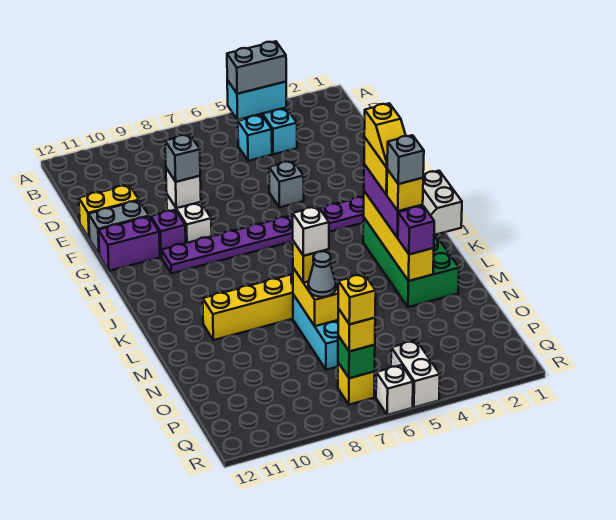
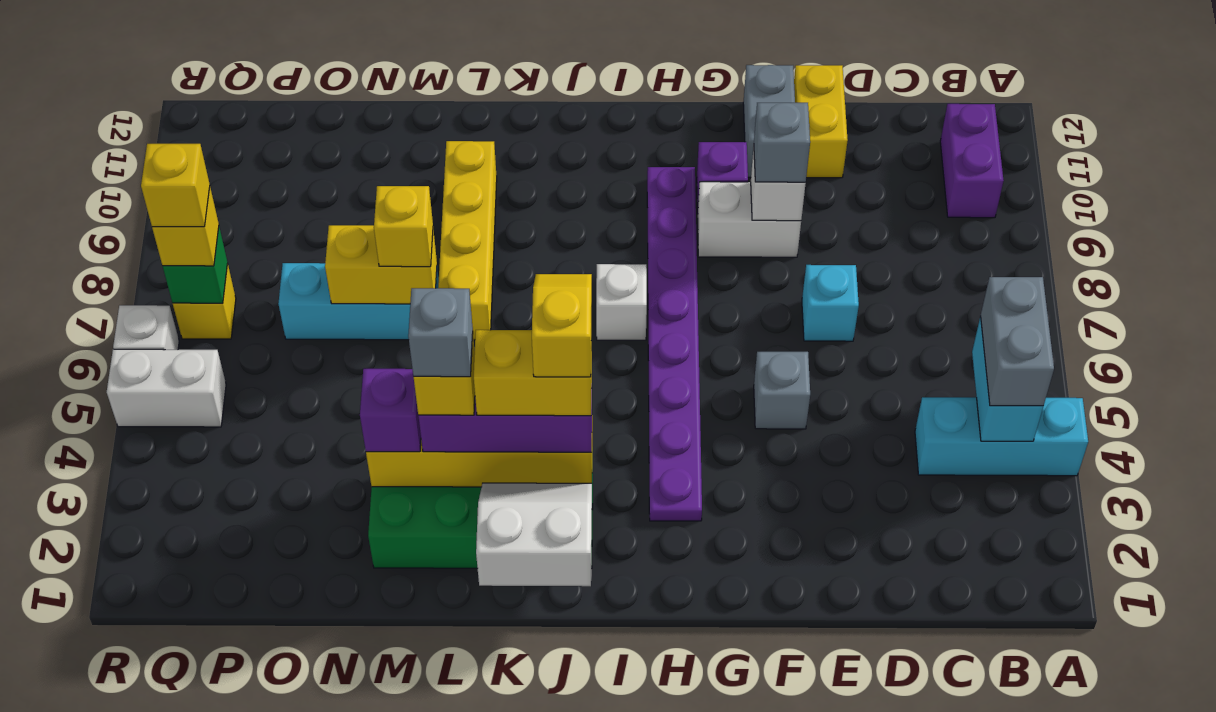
cyan 1x1 brick [238,115,272,161] -> cyan 1x1 brick moved to [802,265,859,341]
purple 1x2 brick [98,217,160,271] -> purple 1x2 brick moved to [940,104,1004,218]
yellow 1x2 slope [364,103,406,167] -> yellow 1x2 slope turned to [532,274,592,377]
white 1x1 brick [293,207,329,256] -> white 1x1 brick moved to [596,264,647,340]
grey 1x1 cone [308,251,336,297] -> none

